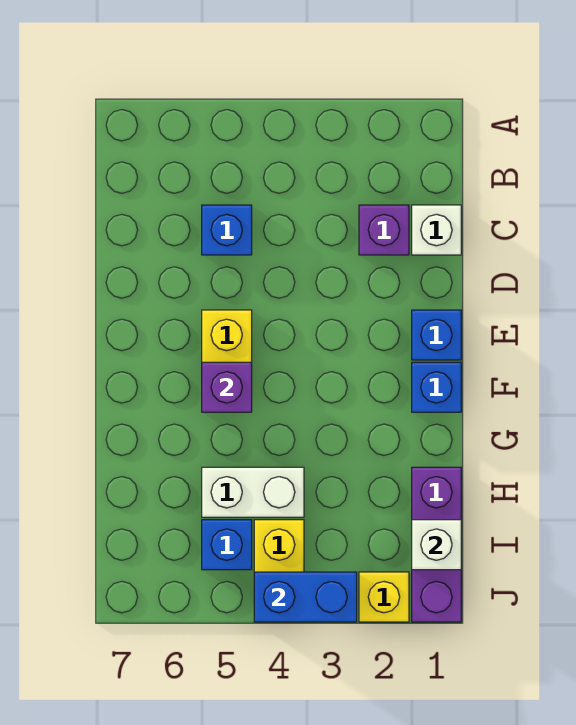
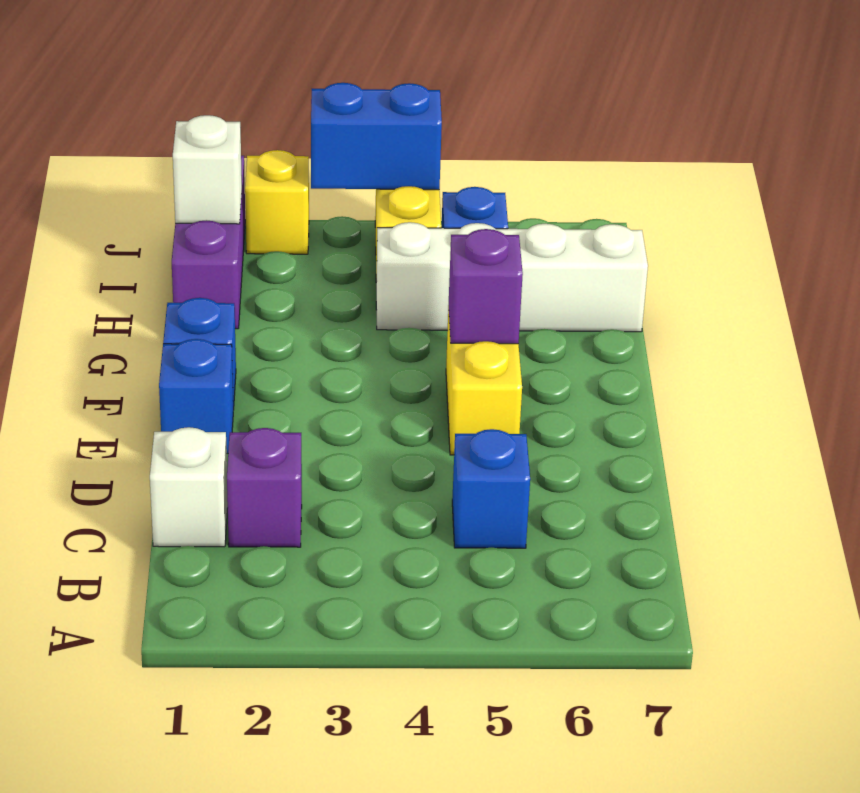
white 1x2 brick [202,467,304,517] -> white 1x4 brick [376,222,648,332]

